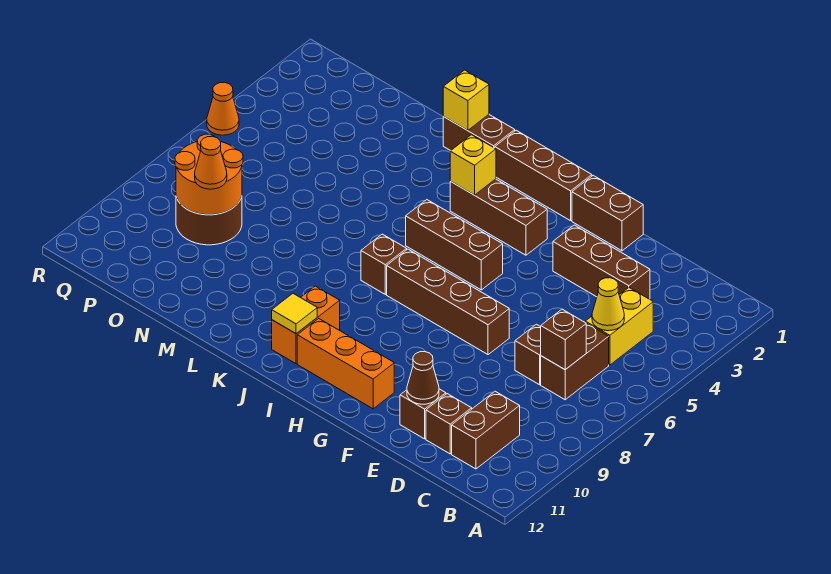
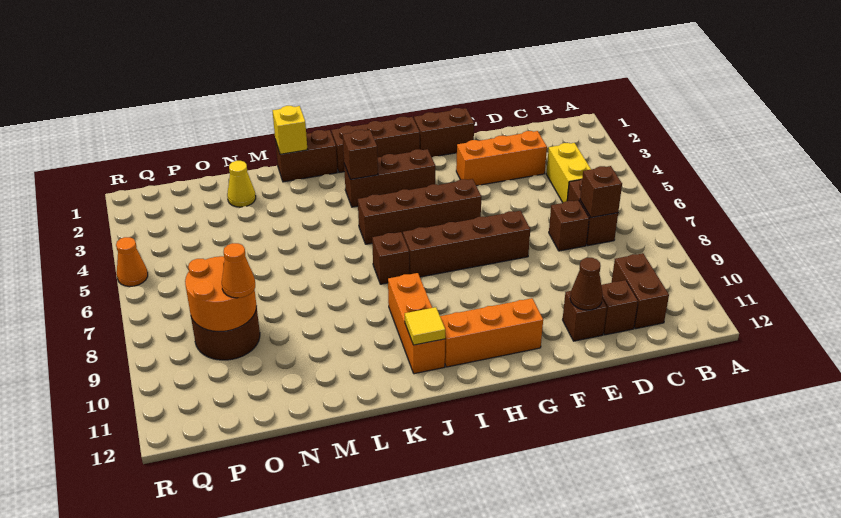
yellow 1x1 cone [592,278,624,331] -> yellow 1x1 cone moved to [227,161,256,207]
brown 1x3 brick [553,225,650,299] -> orange 1x3 brick [456,131,547,186]
brown 1x3 brick [406,200,503,290] -> brown 1x4 brick [358,179,481,244]
yellow 1x1 brick [450,135,496,195] -> brown 1x1 brick [343,130,378,179]
orange 1x2 brick [272,286,340,364] -> orange 1x3 brick [388,273,445,374]

